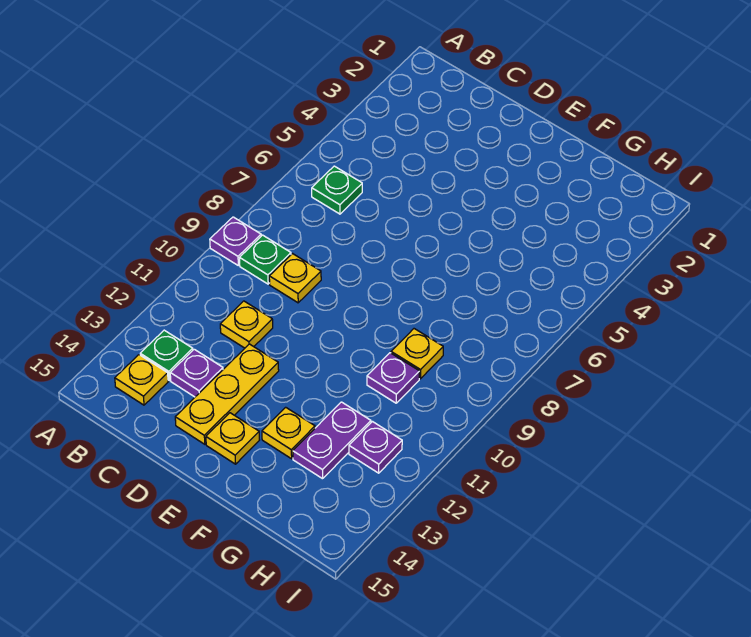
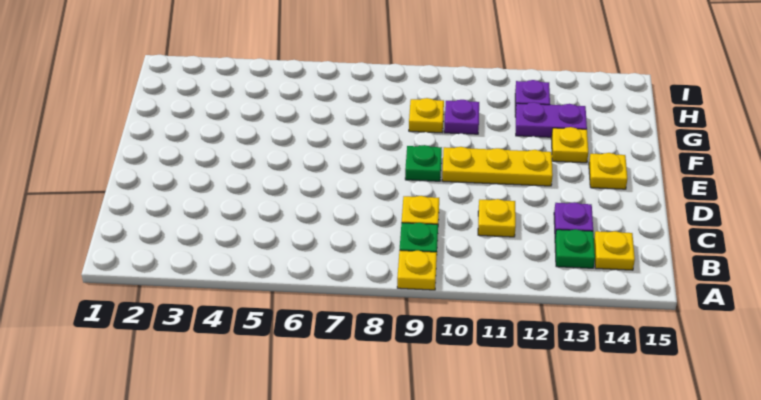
purple 1x1 plate [210,217,261,265] -> yellow 1x1 plate [397,250,437,290]
green 1x1 plate [312,166,362,214] -> green 1x1 plate moved to [405,145,442,181]
yellow 1x3 plate [175,344,279,444] -> yellow 1x3 plate moved to [442,147,553,186]

